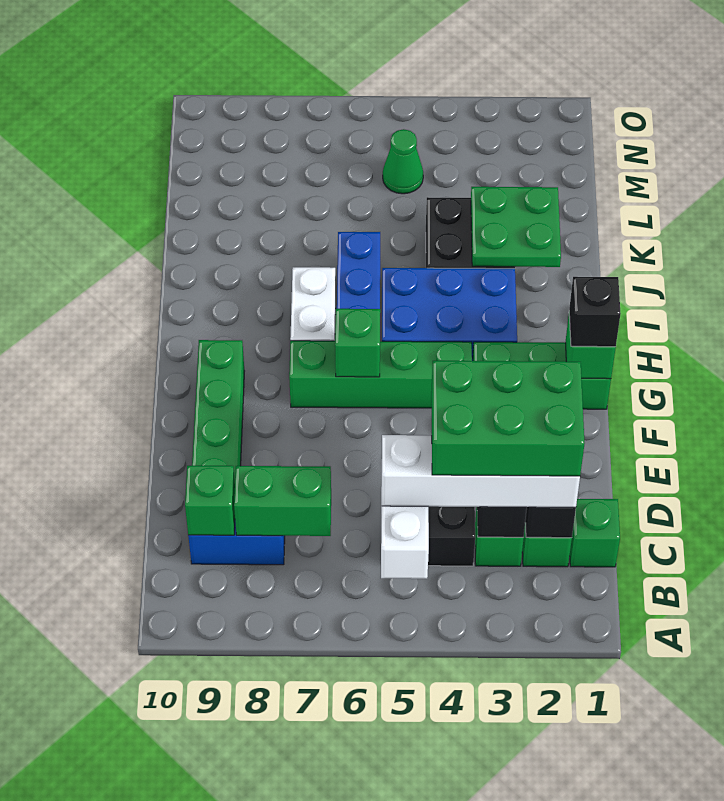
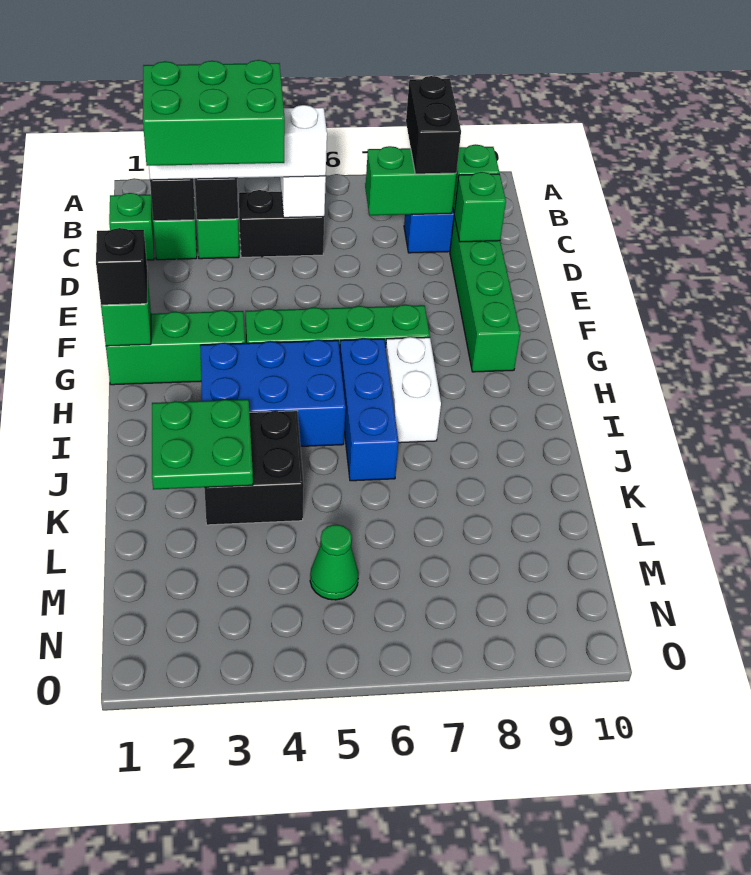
none -> black 1x2 brick [406,76,461,174]
green 1x1 brick [335,309,380,377] -> green 1x1 brick moved to [454,172,506,242]

